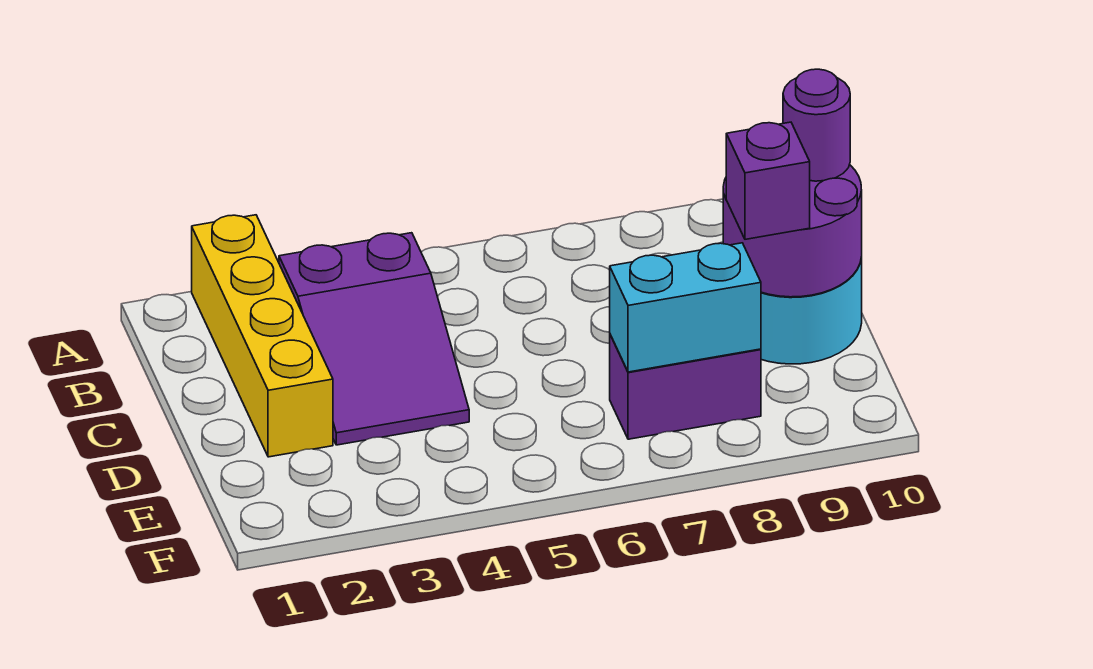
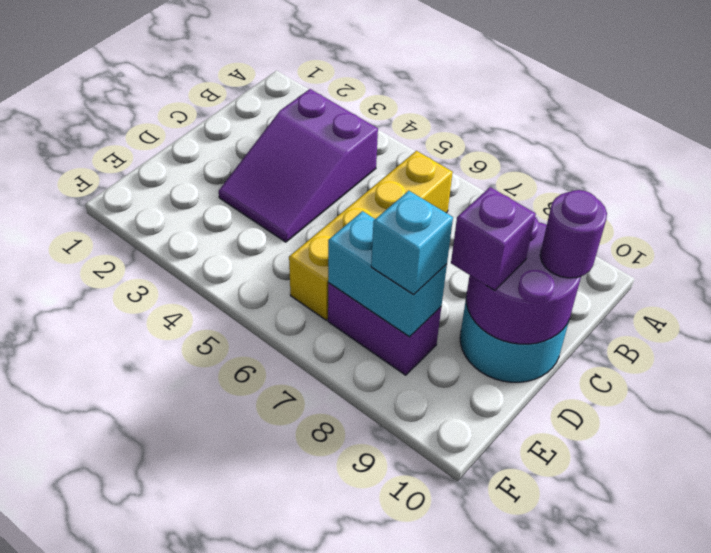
yellow 1x4 brick [192,215,333,457] -> yellow 1x4 brick moved to [289,151,453,320]
none -> cyan 1x1 brick [371,191,453,294]

